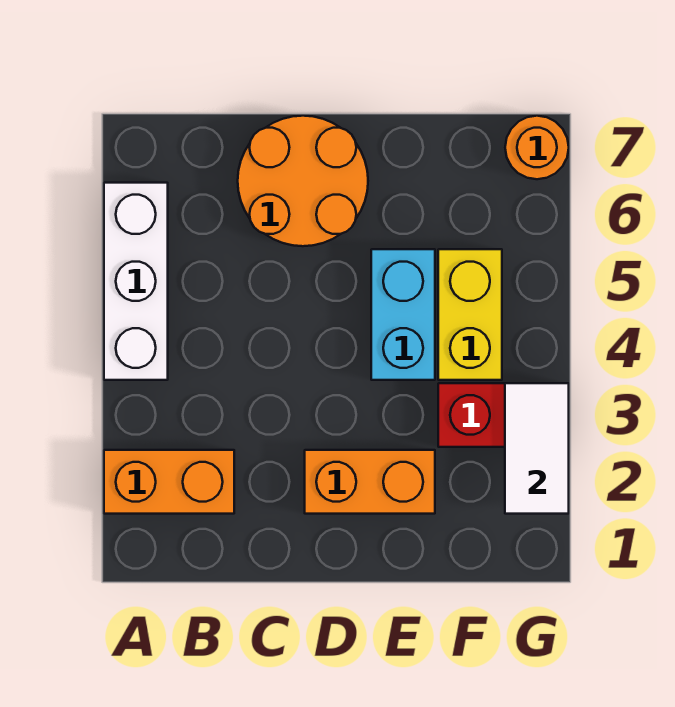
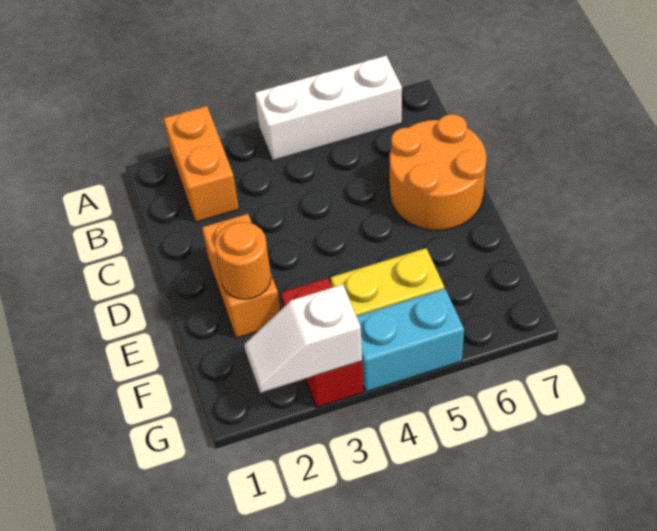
cyan 1x2 brick [371,249,435,380] -> cyan 1x2 brick moved to [356,289,464,392]
white 1x2 tile [505,383,569,514] -> white 1x2 slope [244,284,362,393]
orange 1x1 round brick [505,116,569,179] -> orange 1x1 round brick moved to [215,222,271,299]

